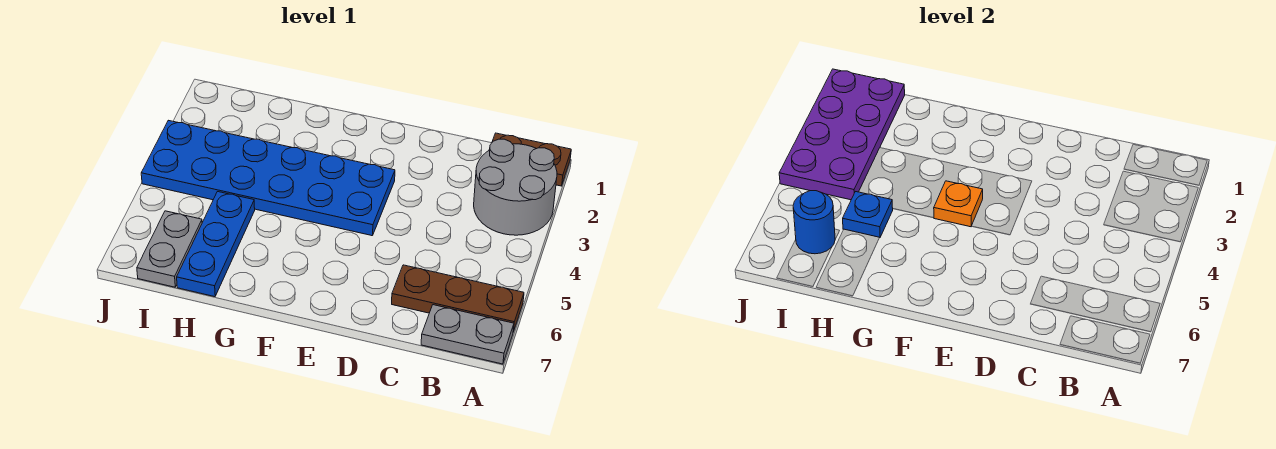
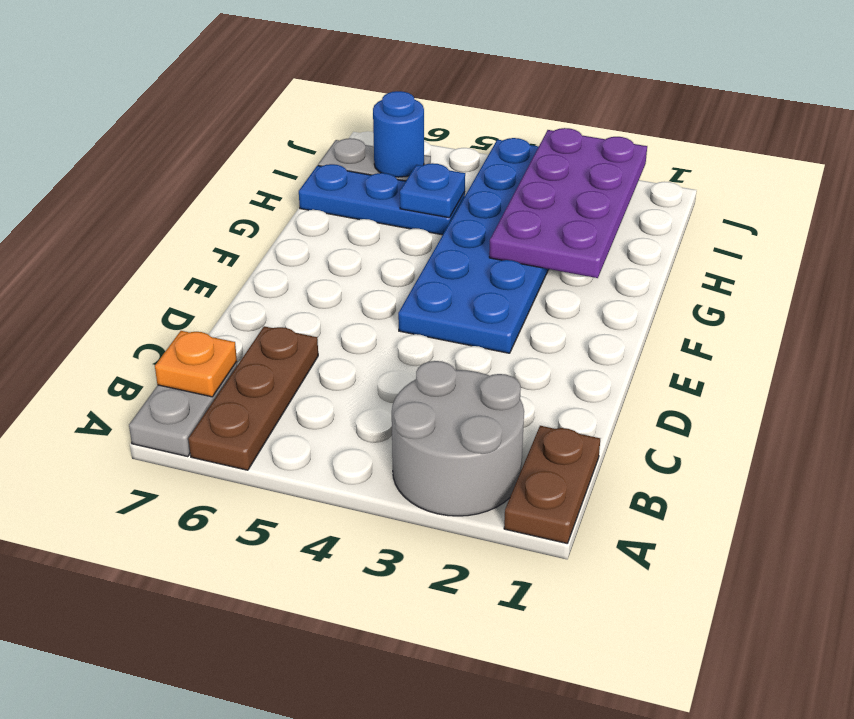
orange 1x1 plate [934,181,983,227] -> orange 1x1 plate moved to [155,331,237,397]
purple 2x4 plate [779,69,905,200] -> purple 2x4 plate turned to [489,128,647,278]

